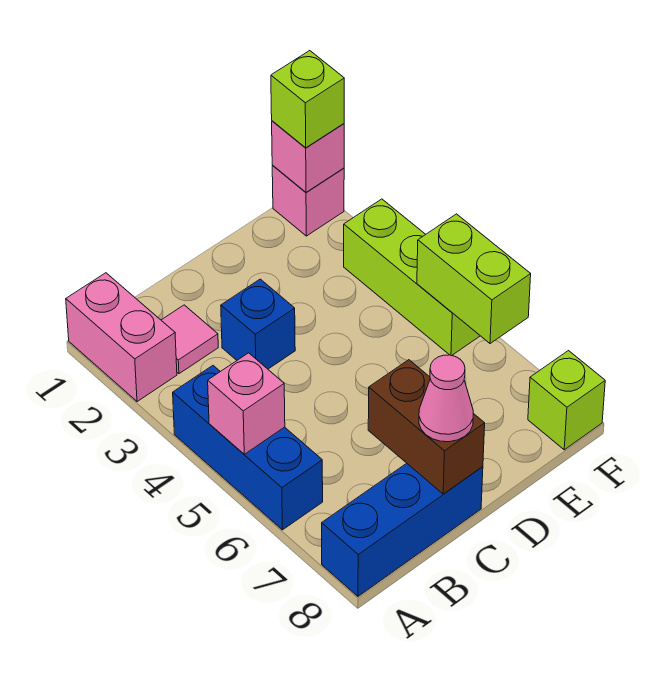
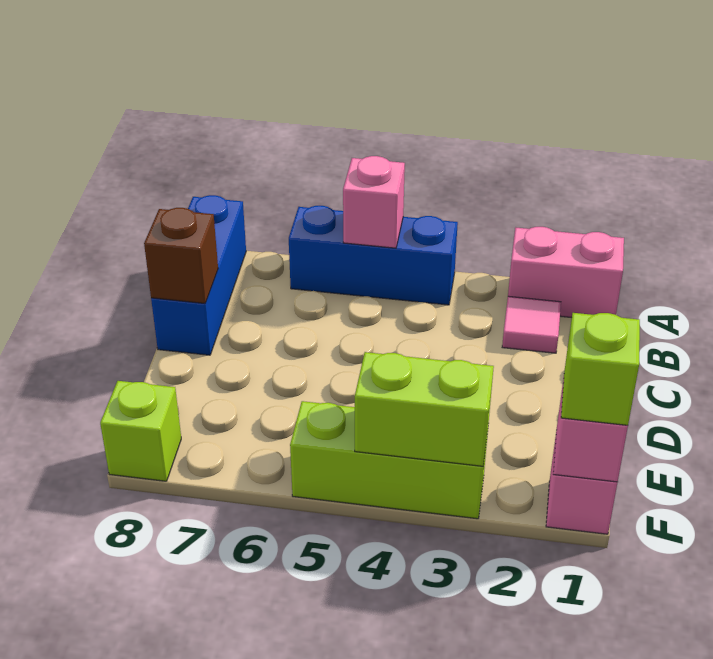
blue 1x1 brick [221,279,295,369] -> none
brown 1x2 brick [368,360,485,494] -> brown 1x1 brick [144,208,218,303]
pink 1x1 cone [419,355,473,442] -> none
lime 1x2 brick [417,214,531,344] -> lime 1x2 brick moved to [355,352,494,466]

